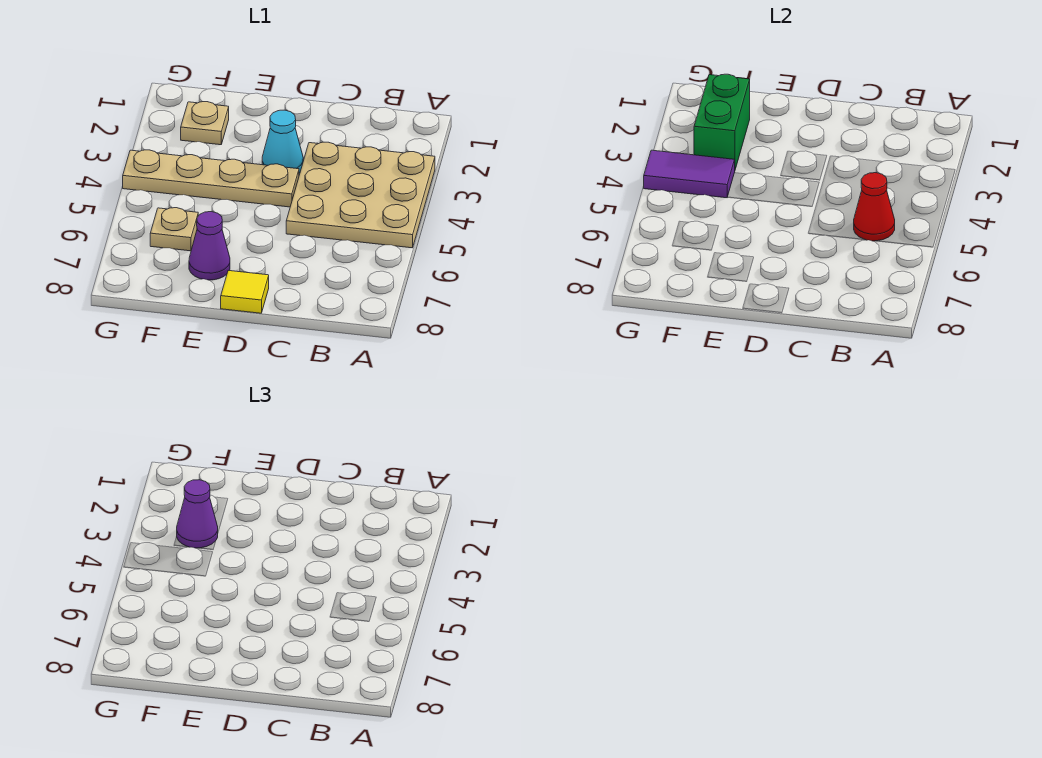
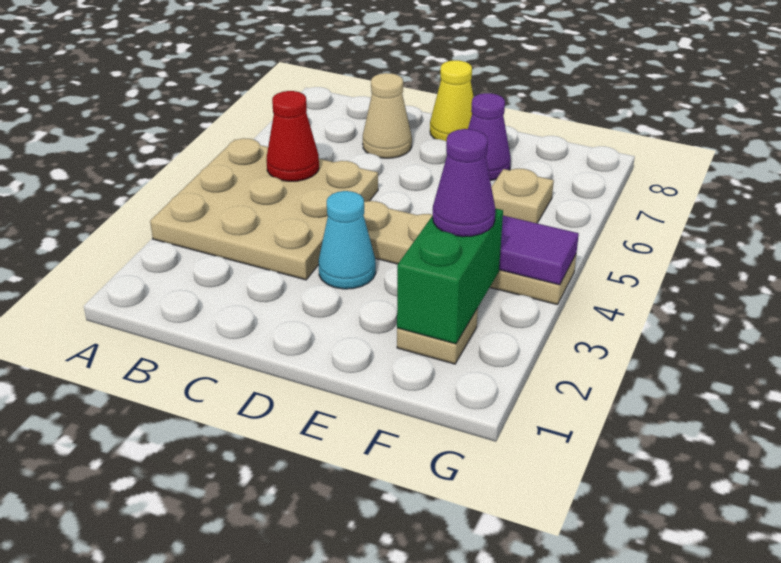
none -> tan 1x1 cone [363,73,412,158]
yellow 1x1 tile [221,270,269,313] -> yellow 1x1 cone [430,60,474,142]

